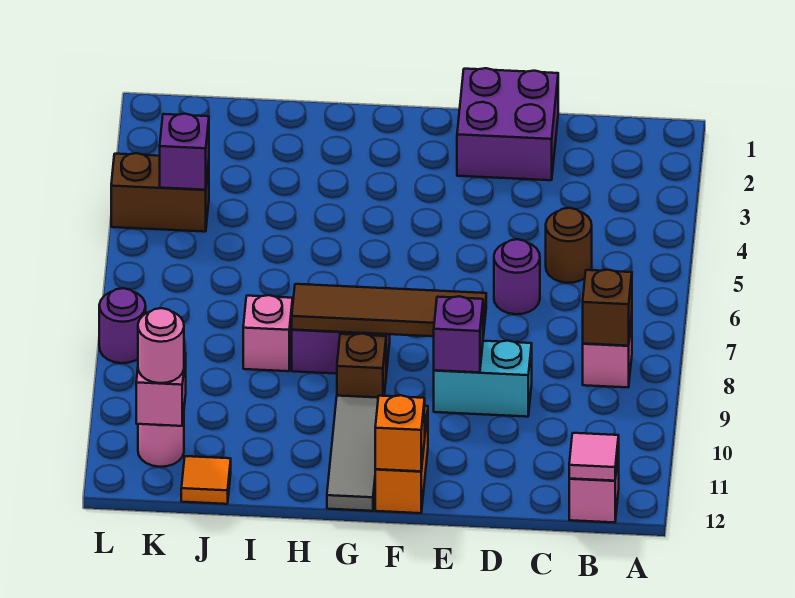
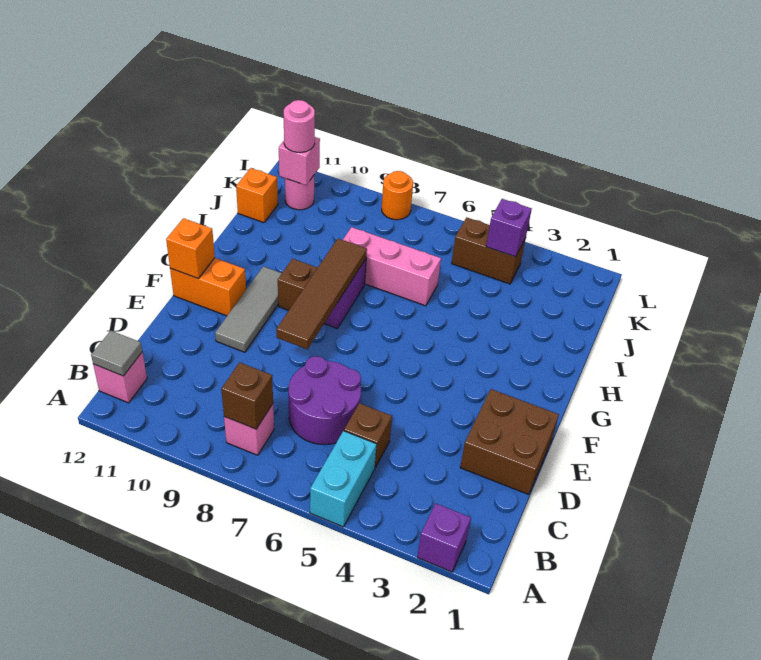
pink 1x1 tile [569,433,619,481] -> grey 1x1 tile [91,331,142,376]
brown 1x1 round brick [546,208,592,283] -> brown 1x1 brick [344,403,392,467]
purple 2x2 brick [457,68,558,180] -> brown 2x2 brick [460,389,559,495]
purple 1x1 round brick [494,239,540,314] -> purple 2x2 round brick [288,356,361,445]
cyan 1x2 brick [434,341,532,417] -> cyan 1x2 brick moved to [310,431,377,527]
purple 1x1 brick [434,296,483,372] -> purple 1x1 brick moved to [417,504,471,572]
grey 1x3 tile [327,396,378,511] -> grey 1x3 tile turned to [215,266,282,352]
pink 1x1 brick [243,295,293,371] -> pink 1x3 brick [343,227,441,306]
orange 1x1 tile [181,456,231,504] -> orange 1x1 brick [236,168,278,223]
brown 1x2 brick [111,153,209,232] -> brown 1x2 brick turned to [452,217,526,284]
purple 1x1 round brick [99,288,146,363] -> orange 1x1 round brick [382,171,413,220]

